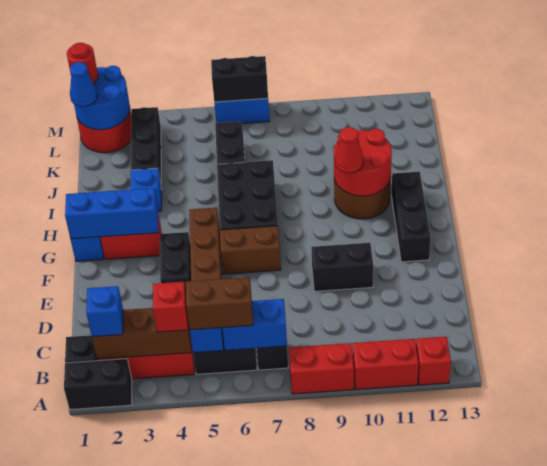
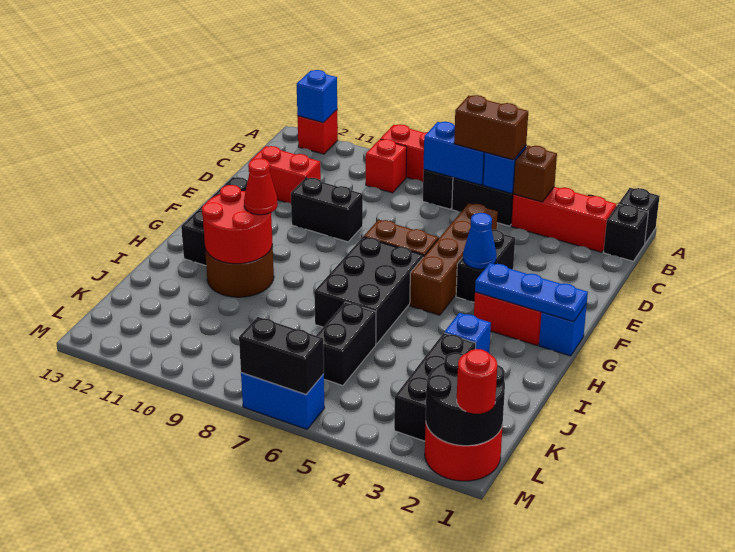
black 1x2 brick [64,359,132,410] -> black 1x1 brick [619,188,660,243]
red 1x2 brick [353,339,419,390] -> red 1x2 brick moved to [251,146,321,203]
brown 1x3 brick [92,308,191,359] -> brown 1x1 brick [513,146,557,202]
blue 1x1 brick [86,286,123,337] -> blue 1x1 brick moved to [297,70,337,123]
red 1x1 brick [153,282,188,332] -> red 1x1 brick moved to [366,139,407,193]
blue 1x3 brick [65,188,159,239] -> blue 1x3 plate [475,263,588,322]
blue 2x2 round brick [74,66,130,130] -> black 2x2 round brick [426,352,505,446]
blue 1x1 cone [70,62,98,107] -> blue 1x1 cone moved to [463,213,496,269]

